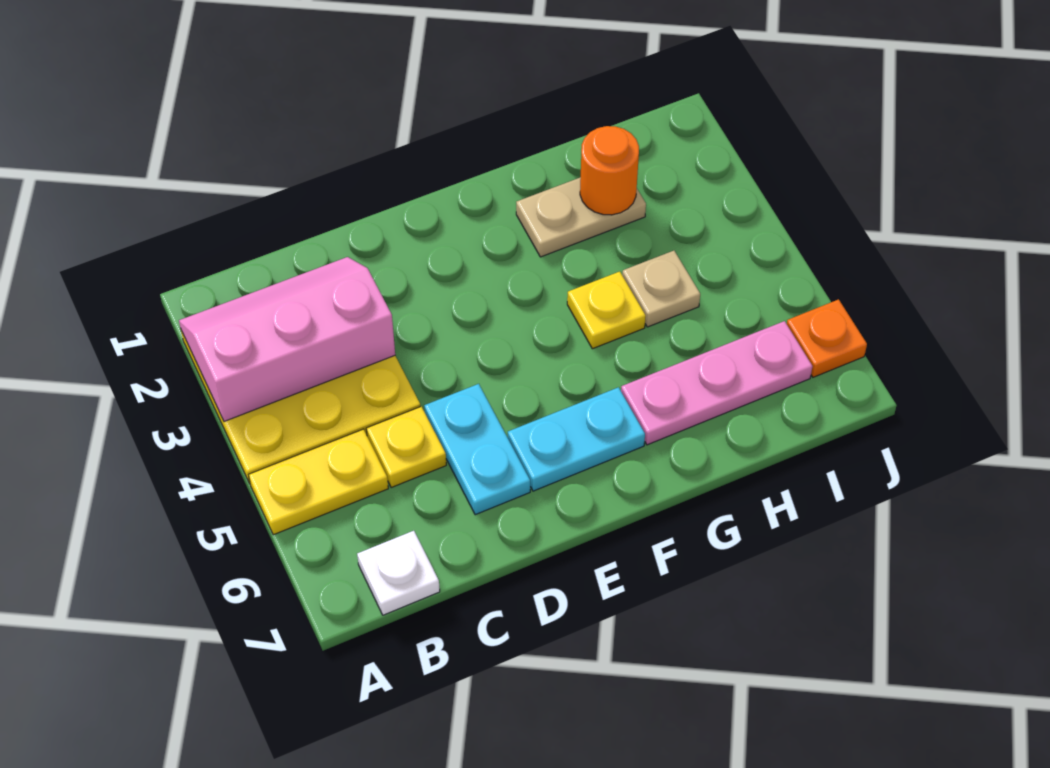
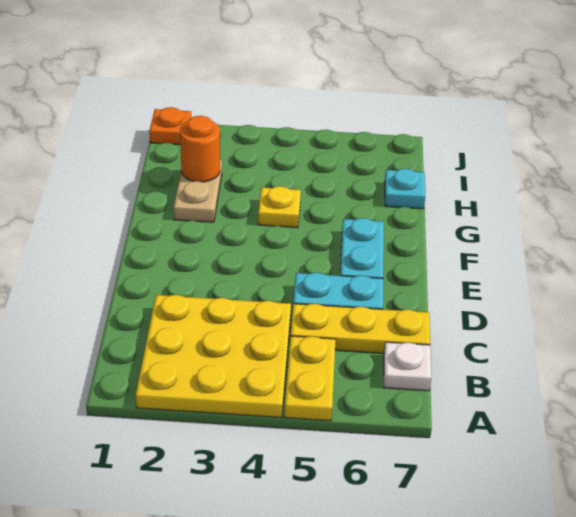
pink 2x3 slope [179,257,395,421] -> none
yellow 1x1 plate [366,407,446,487] -> yellow 1x3 plate [291,304,430,353]
pink 1x3 plate [621,321,813,445] -> none
tan 1x1 plate [622,251,700,327] -> none
none -> cyan 1x1 plate [385,169,425,209]
orange 1x1 plate [787,299,867,377] -> orange 1x1 plate moved to [150,107,191,145]

